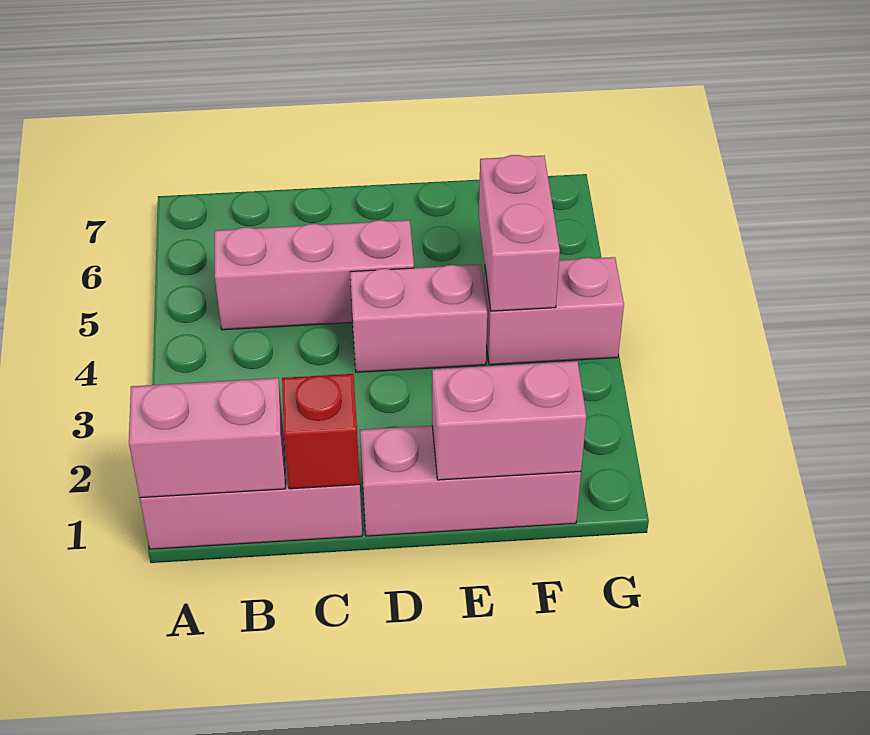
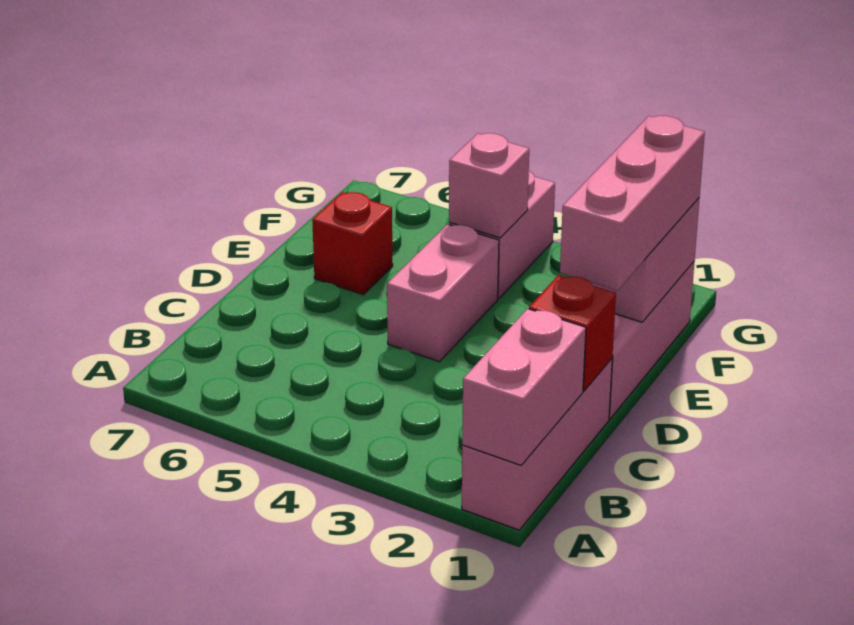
pink 1x3 brick [215,220,414,330] -> pink 1x3 brick moved to [560,116,705,290]
none -> red 1x1 brick [312,192,393,295]
pink 1x2 brick [479,155,560,311] -> pink 1x1 brick [449,133,529,238]

